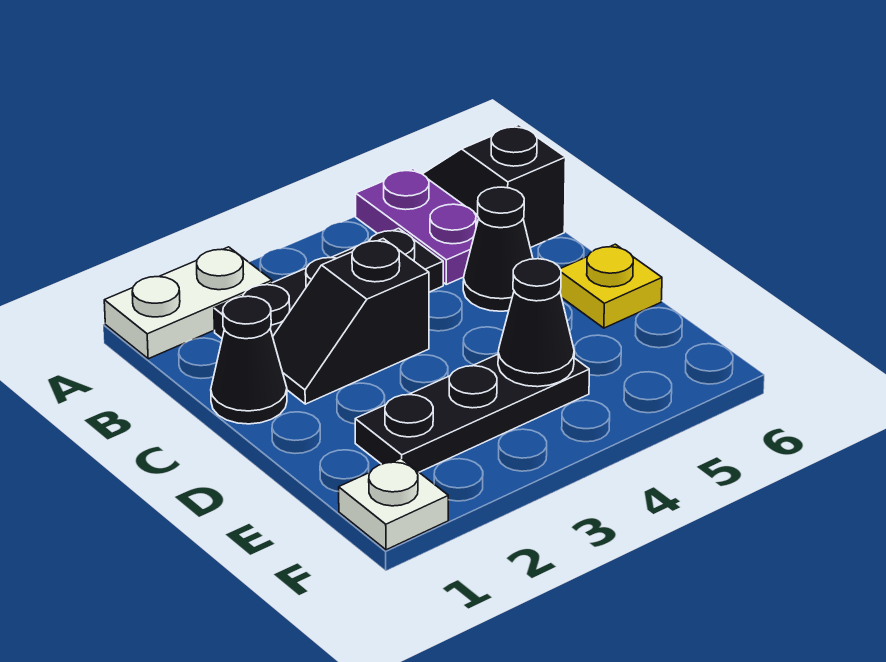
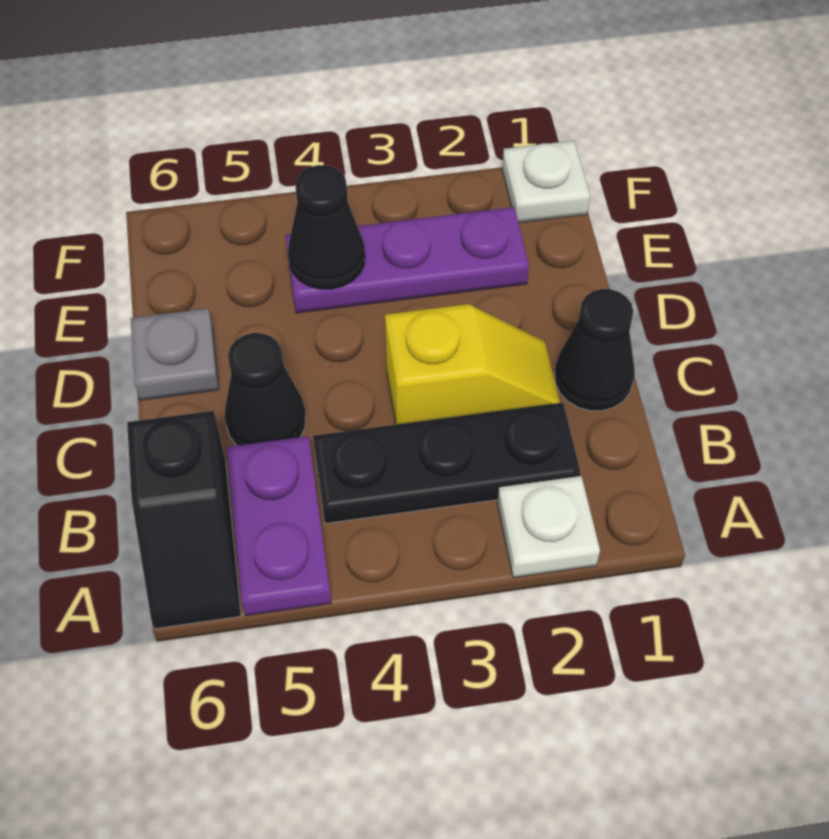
white 1x2 plate [104,247,272,359] -> white 1x1 plate [497,476,600,578]
black 1x2 slope [273,239,429,404] -> yellow 1x2 slope [385,304,560,425]
yellow 1x1 plate [560,244,662,328] -> grey 1x1 plate [131,308,219,400]
black 1x3 plate [355,354,589,472] -> purple 1x3 plate [285,207,529,313]

